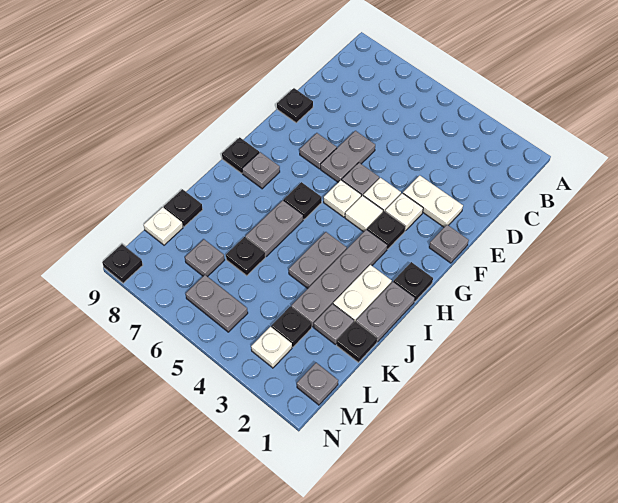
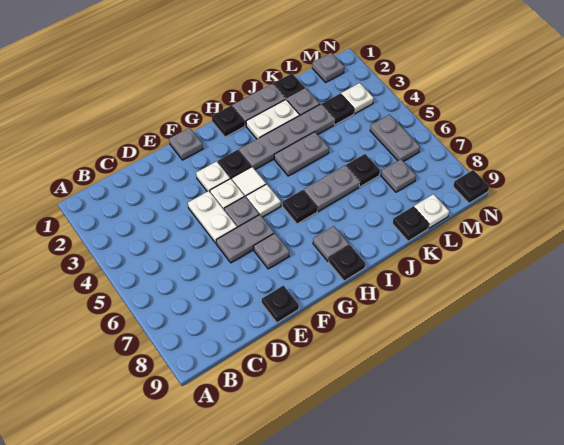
white 1x2 plate [403,175,463,227] -> white 1x2 plate moved to [188,191,237,244]

